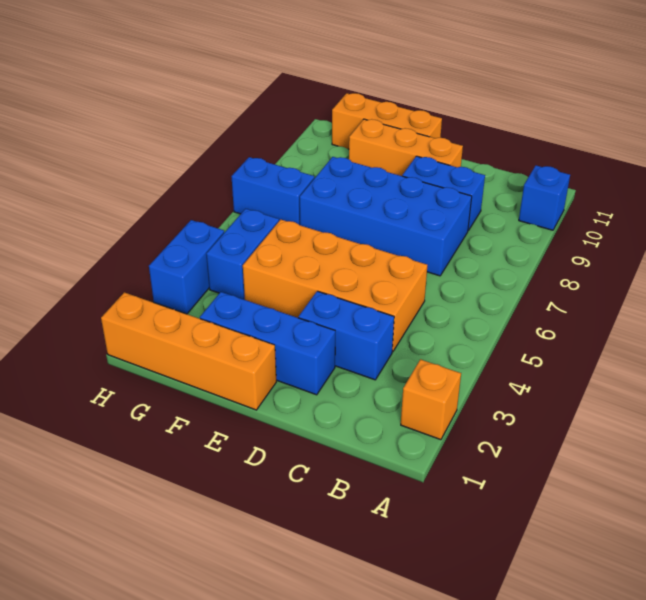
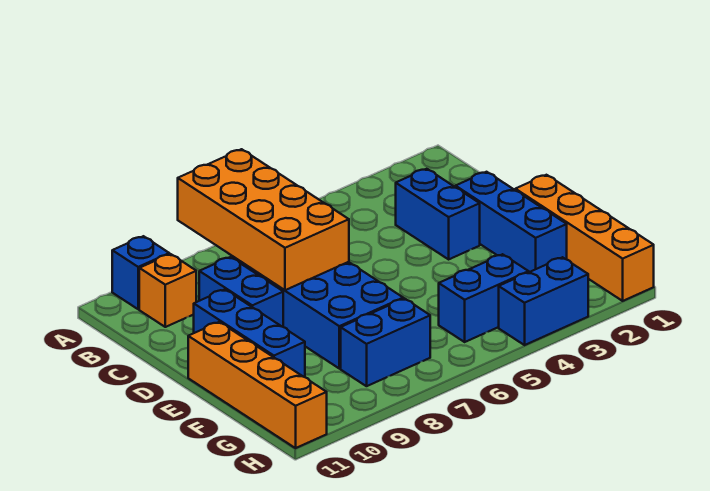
orange 1x1 brick [401,359,461,440] -> orange 1x1 brick moved to [139,254,196,327]
orange 2x4 brick [243,220,427,352] -> orange 2x4 brick moved to [178,149,349,290]
orange 1x3 brick [349,119,463,176] -> blue 1x3 brick [194,290,305,377]
orange 1x3 brick [332,93,442,149] -> orange 1x4 brick [188,322,327,448]
blue 1x2 brick [231,157,314,225] -> blue 1x2 brick turned to [341,299,430,386]

